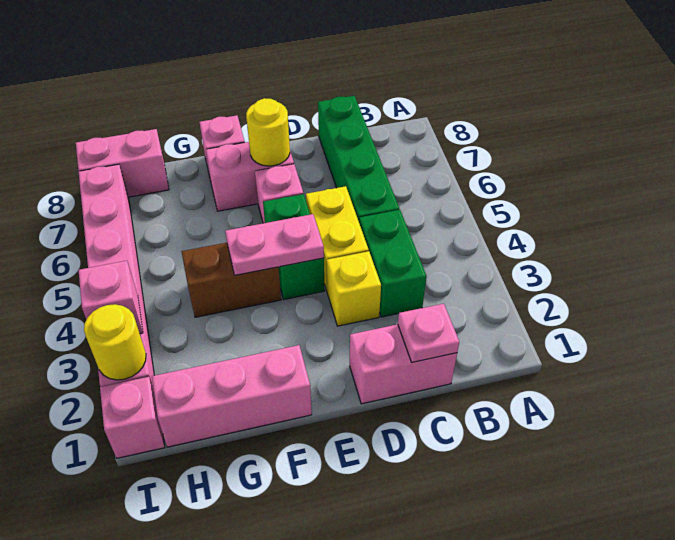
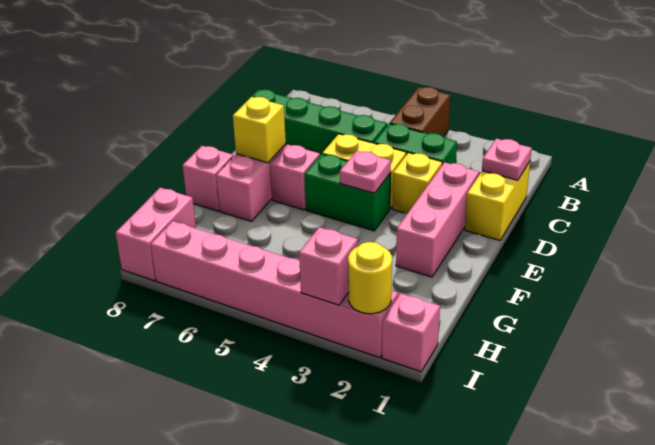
pink 1x2 brick [350,324,457,404] -> yellow 1x2 brick [465,162,530,240]
pink 1x2 plate [225,214,324,275] -> pink 1x1 plate [340,151,391,193]
yellow 1x1 round brick [246,98,290,166] -> yellow 1x1 brick [233,97,286,163]
pink 1x3 brick [152,345,312,447] -> pink 1x3 brick moved to [396,162,479,277]
brown 1x2 brick [181,243,281,317] -> brown 1x2 brick moved to [390,87,450,137]

